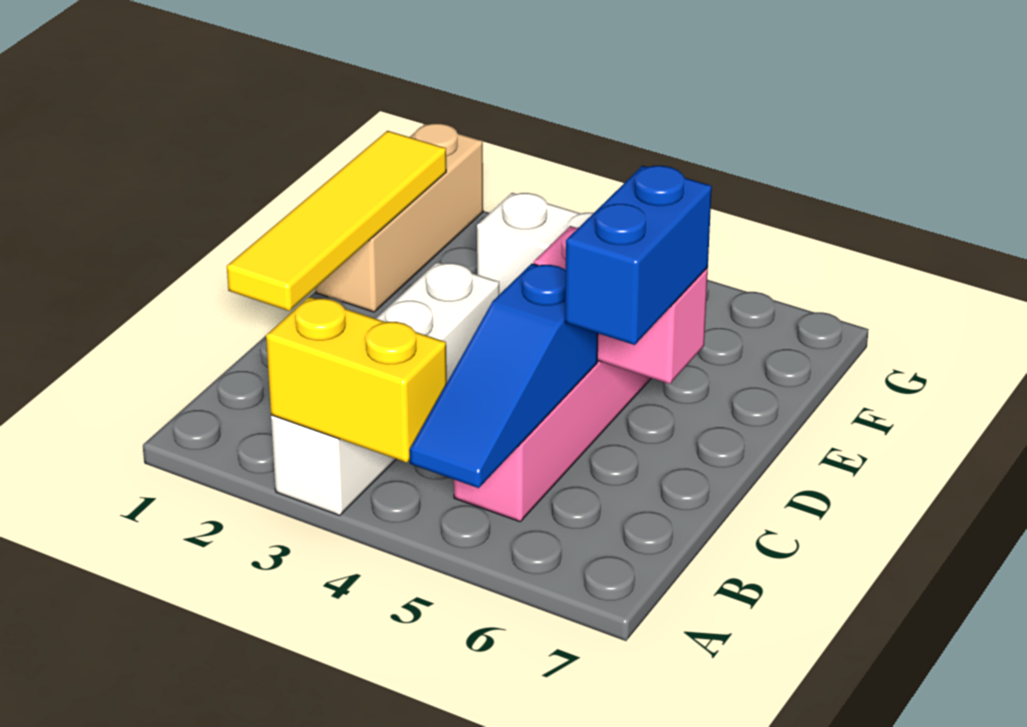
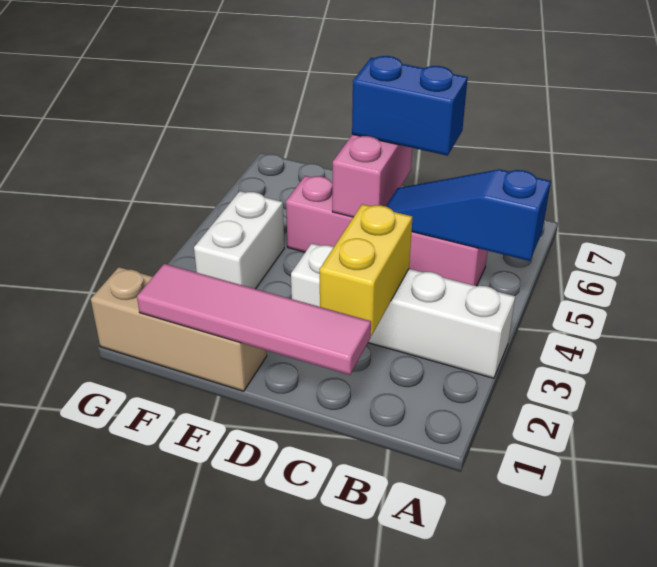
yellow 1x2 brick [266,297,447,463] -> yellow 1x2 brick moved to [320,204,412,336]
blue 1x3 slope [410,264,598,488] -> blue 1x3 slope turned to [386,169,551,261]
yellow 1x4 tile [227,131,446,311] -> pink 1x4 tile [137,264,371,375]

